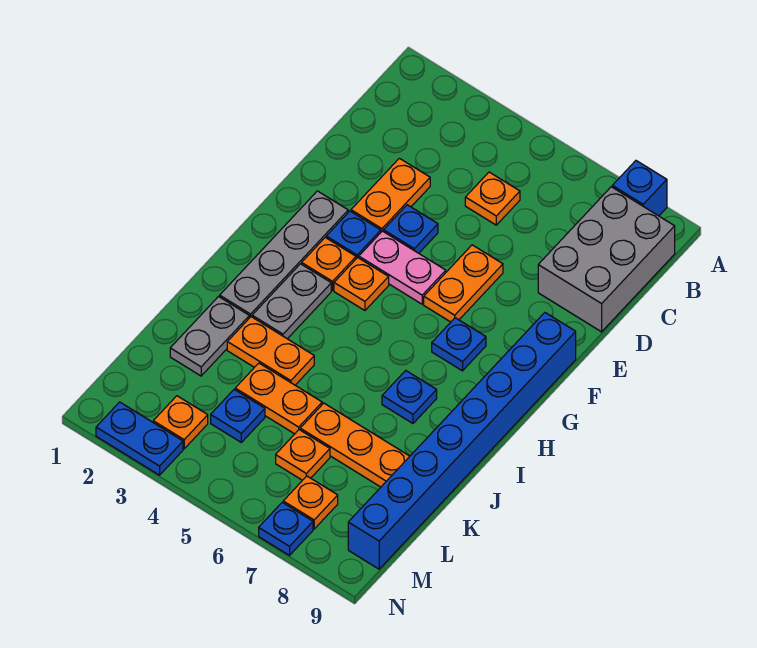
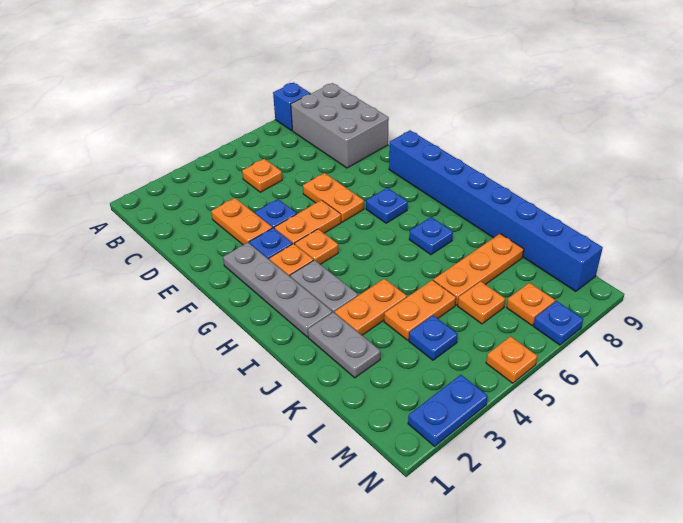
pink 1x2 plate [359,231,446,304] -> orange 1x2 plate [274,200,341,244]
orange 1x1 plate [153,396,208,449] -> orange 1x1 plate moved to [486,336,537,383]

